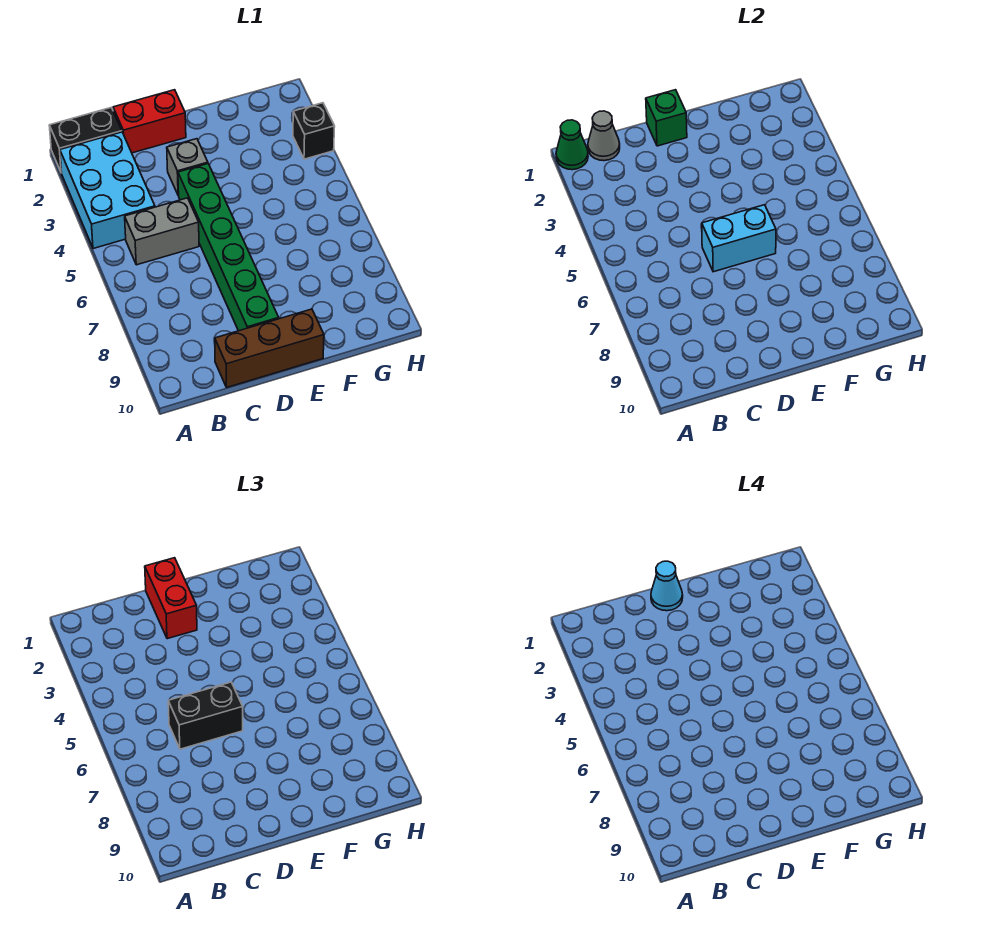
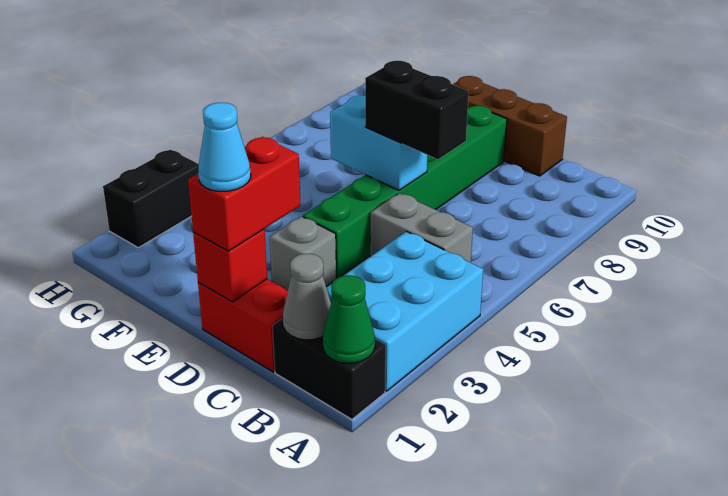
green 1x1 brick [646,90,687,146] -> red 1x1 brick [193,229,267,302]
black 1x1 brick [293,103,335,159] -> black 1x2 brick [103,150,199,248]

